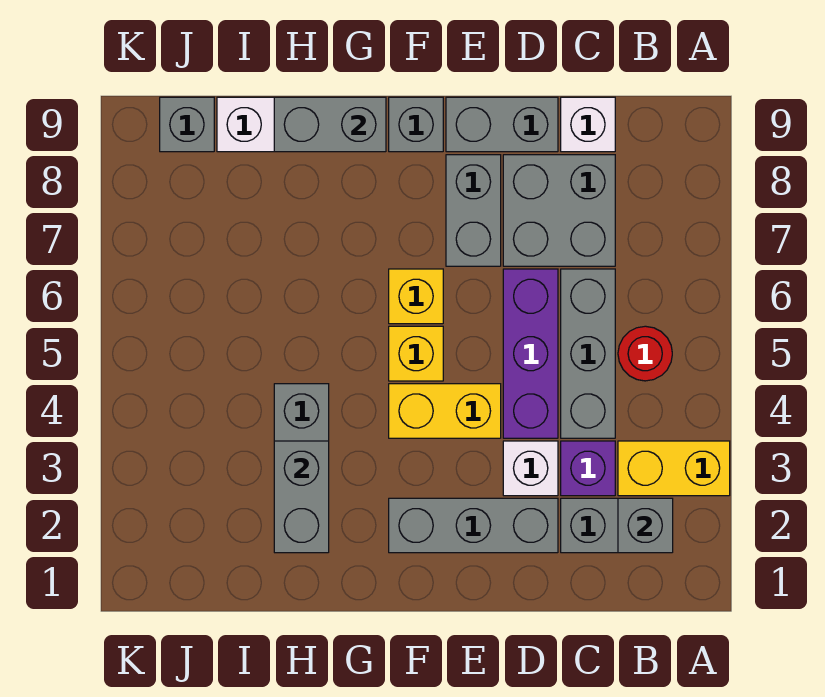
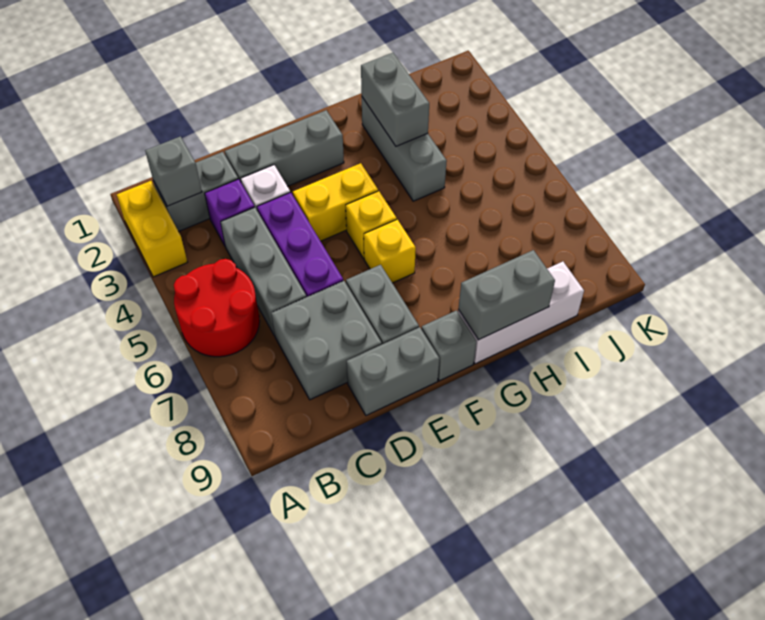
yellow 1x2 brick [618,441,730,496] -> yellow 1x2 brick turned to [117,181,187,277]
red 1x1 round brick [618,326,672,381] -> red 2x2 round brick [174,259,260,357]
white 1x1 brick [561,97,615,152] -> none
grey 1x1 brick [160,97,214,152] -> none

